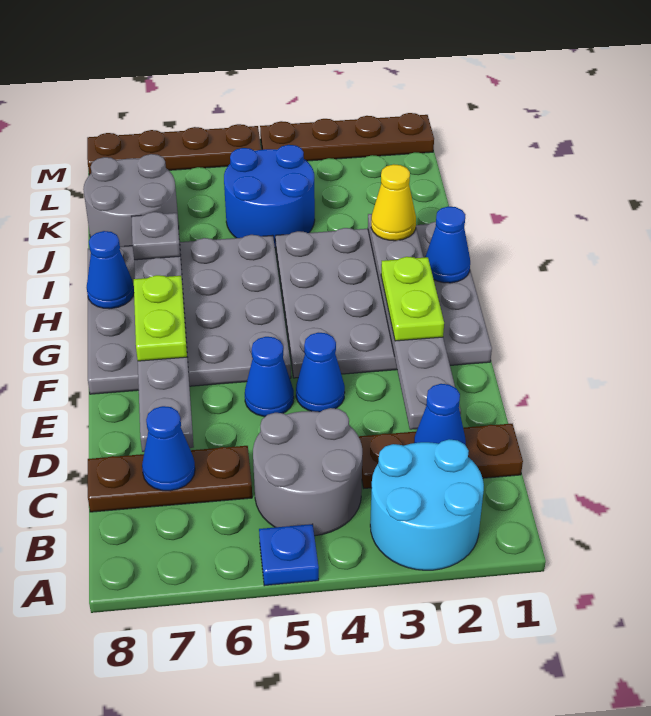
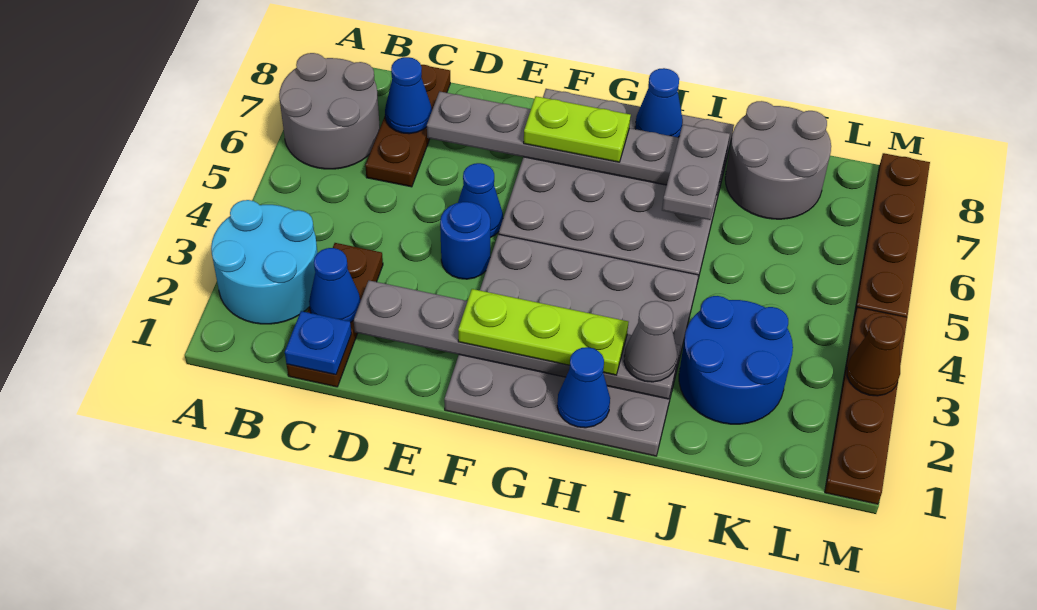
blue 1x1 plate [259,524,319,586] -> blue 1x1 plate moved to [285,311,351,375]
grey 2x2 round brick [253,408,362,536] -> grey 2x2 round brick moved to [279,53,380,169]
blue 1x1 cone [296,333,345,412] -> blue 1x1 round brick [440,202,490,279]
lime 1x2 plate [381,257,444,341] -> lime 1x3 plate [458,289,628,375]
yellow 1x1 cone [371,164,416,241] -> grey 1x1 cone [624,301,677,382]
grey 1x1 plate [132,212,180,260] -> grey 1x2 plate [662,125,730,220]
blue 2x2 round brick [224,145,315,248] -> blue 2x2 round brick moved to [679,296,793,424]
none -> brown 1x1 cone [847,316,903,396]

